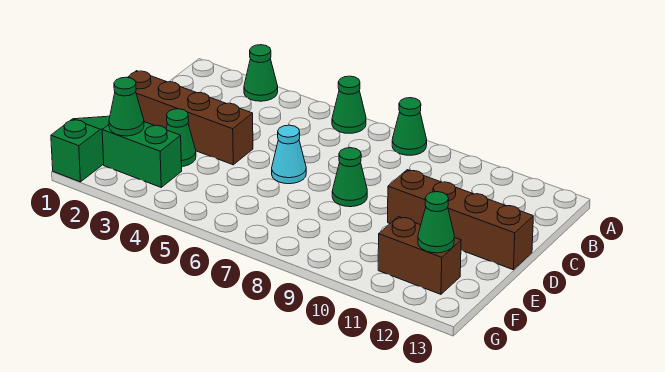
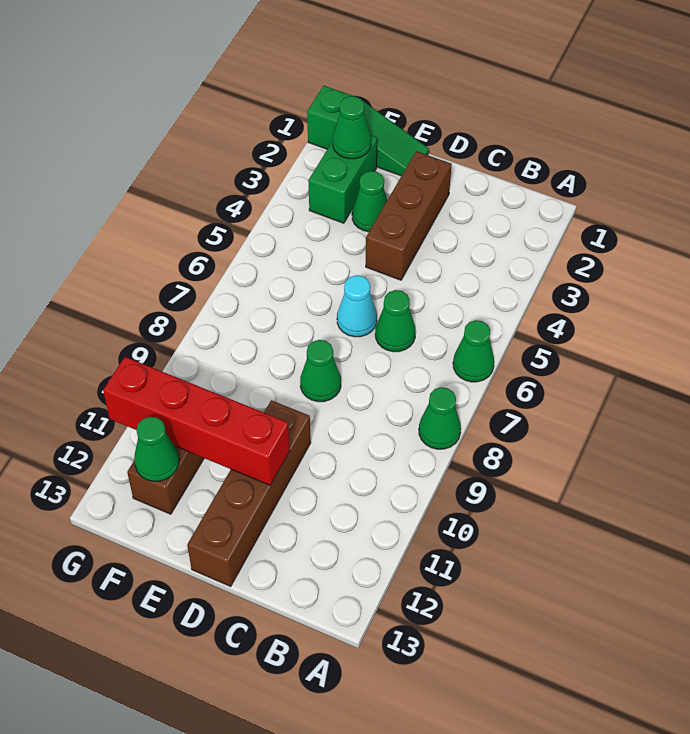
green 1x1 cone [244,45,278,101] -> green 1x1 cone moved to [375,290,416,352]
brown 1x4 brick [127,71,253,165] -> brown 1x3 brick [366,151,452,280]
none -> red 1x4 brick [103,357,290,485]

